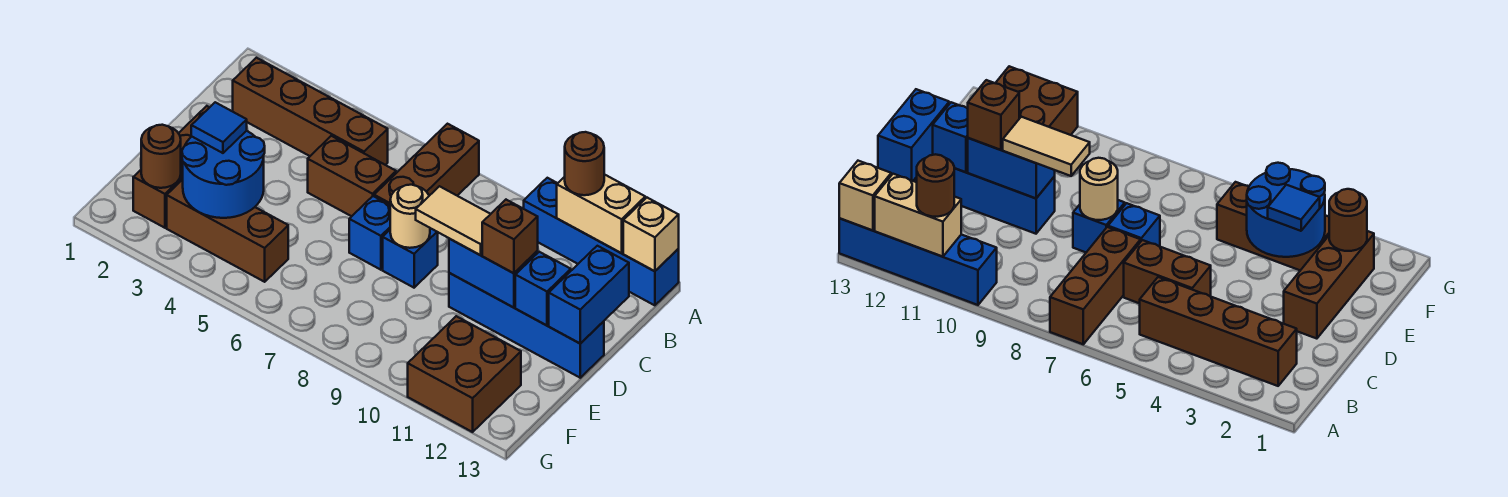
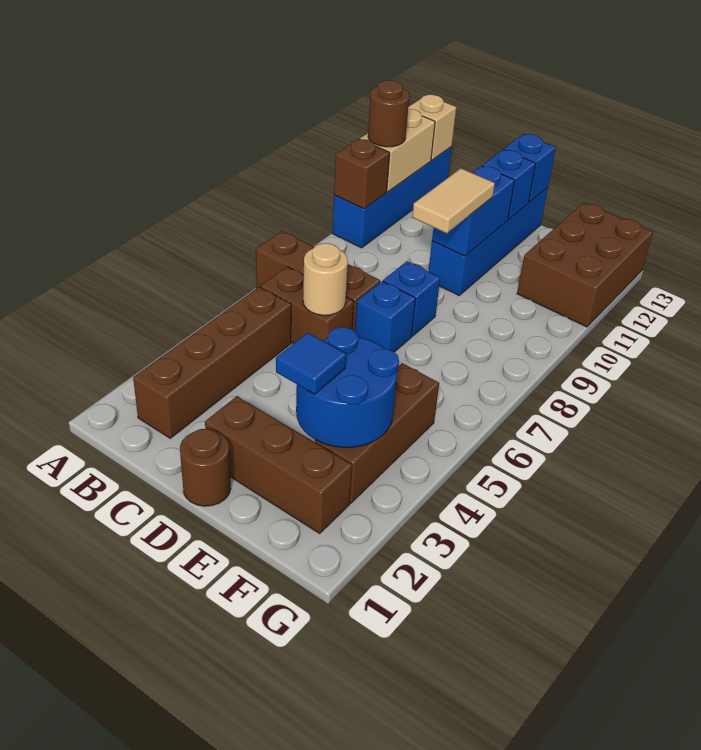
brown 1x2 brick [308,136,396,216] -> brown 1x2 brick turned to [260,267,354,344]
blue 1x2 brick [549,246,629,344] -> blue 1x1 brick [504,134,556,202]
tan 1x1 round brick [390,185,430,248] -> tan 1x1 round brick moved to [303,243,348,315]
brown 1x1 brick [482,200,538,273] -> brown 1x1 brick moved to [334,139,390,209]
brown 1x1 round brick [141,125,181,188] -> brown 1x1 round brick moved to [180,429,231,506]
brown 2x2 brick [408,316,521,432] -> brown 2x3 brick [517,203,653,327]

